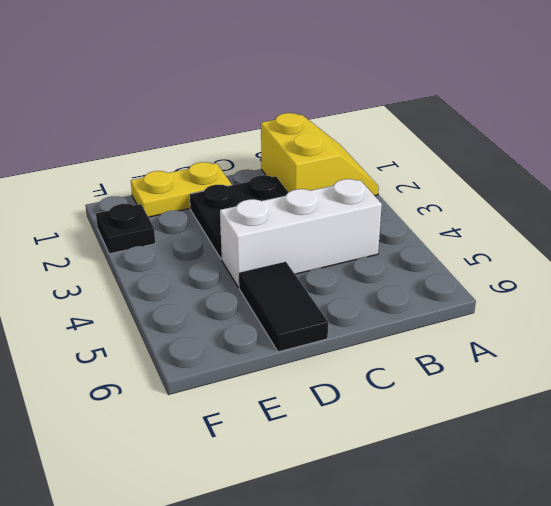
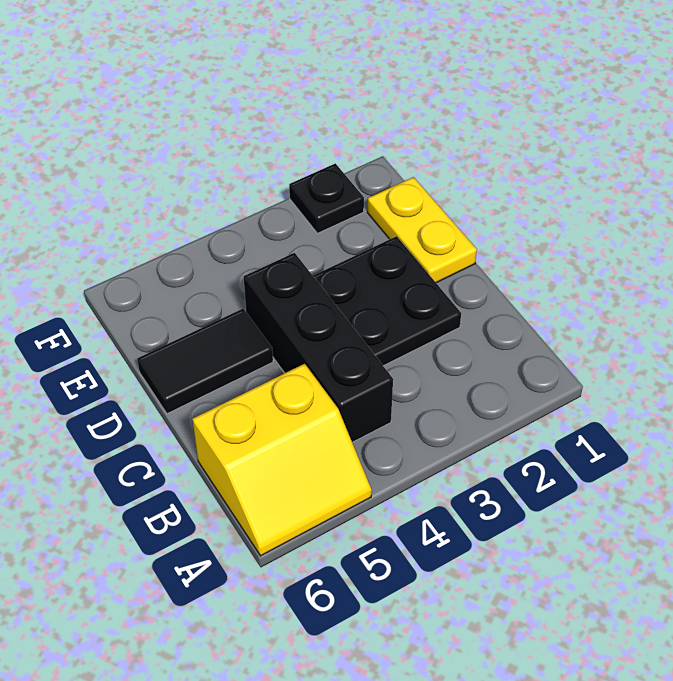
yellow 2x2 slope [261,113,379,196] -> yellow 2x2 slope moved to [193,364,372,556]
white 1x3 brick [220,179,382,288] -> black 1x3 brick [244,253,393,442]

